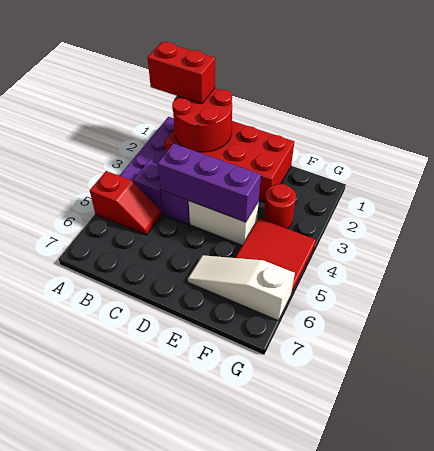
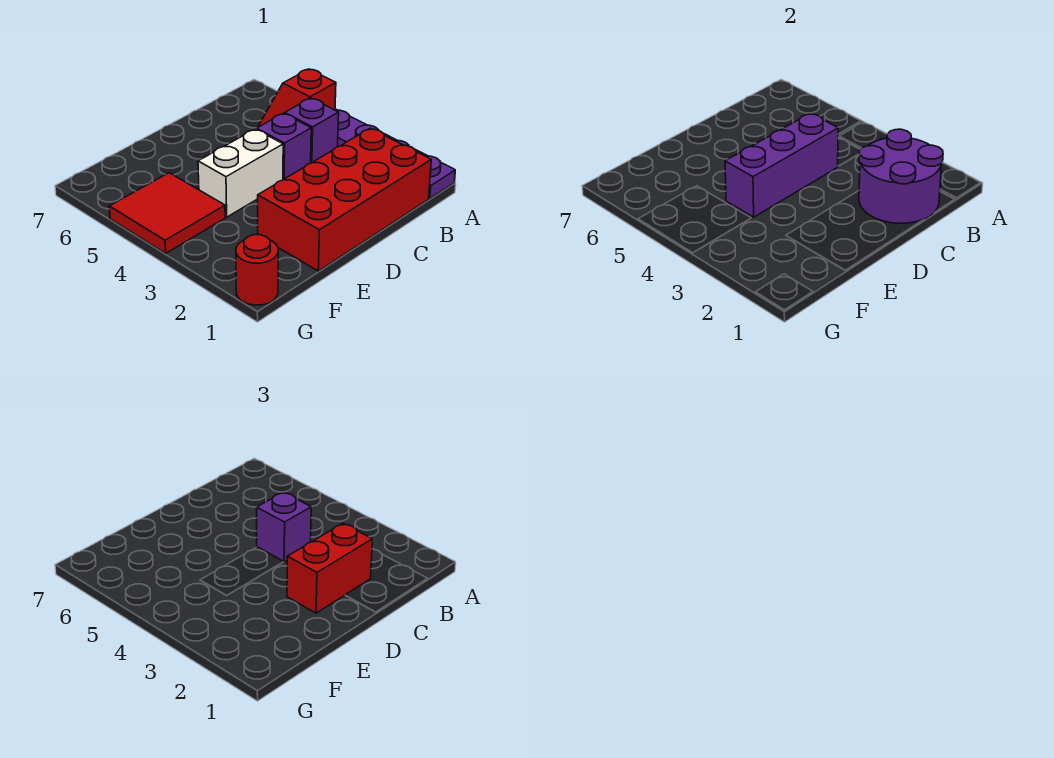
red 1x2 brick [147,42,215,104] -> red 1x2 brick moved to [287,524,372,613]
red 2x2 round brick [172,88,232,152] -> purple 2x2 round brick [859,129,943,223]
none -> purple 1x1 brick [257,492,311,562]
white 1x3 slope [188,255,295,320] -> none
red 1x1 round brick [263,184,296,229] -> red 1x1 round brick moved to [236,235,278,305]

